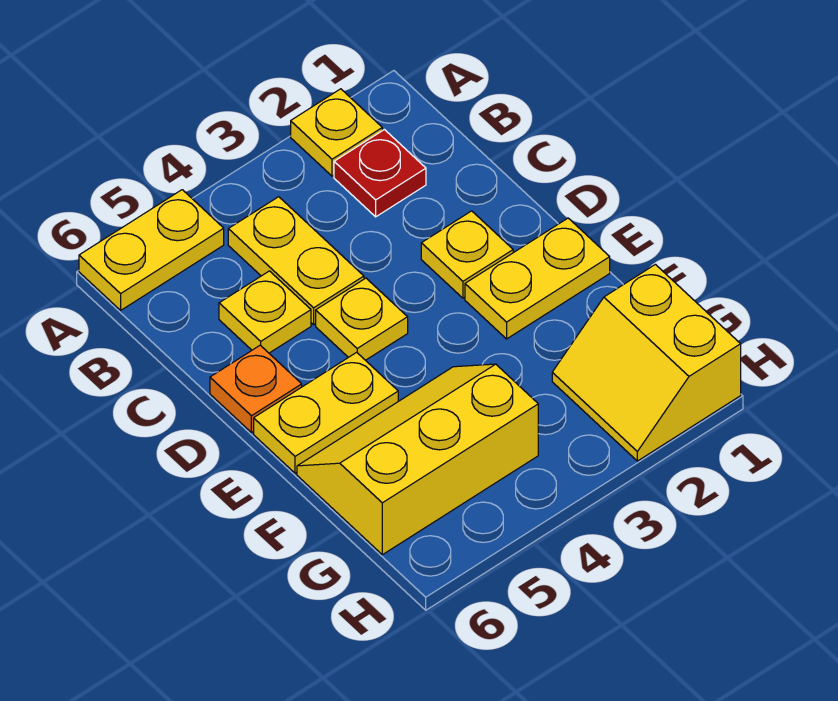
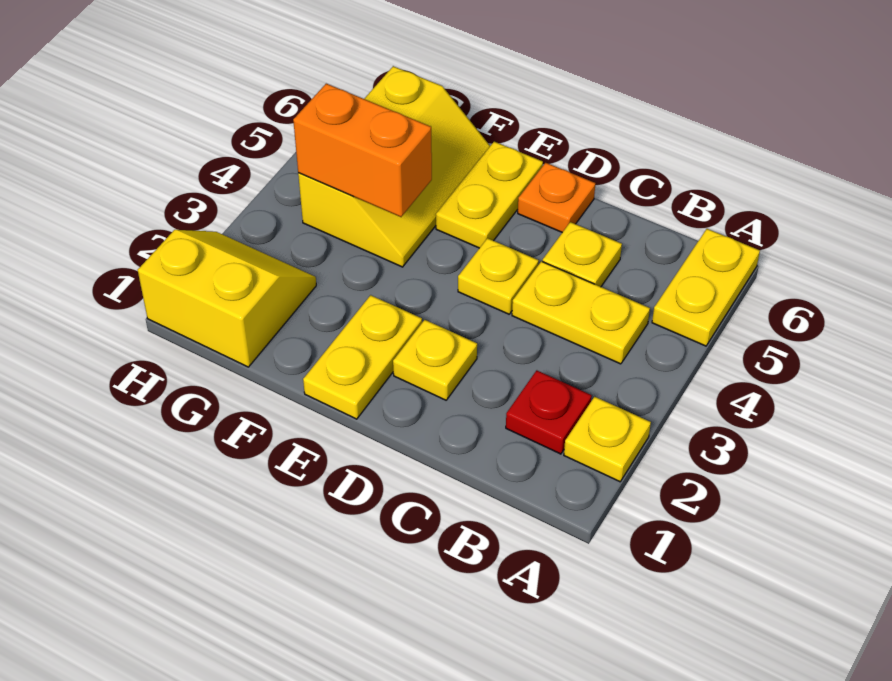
none -> orange 1x2 brick [293,84,432,217]

